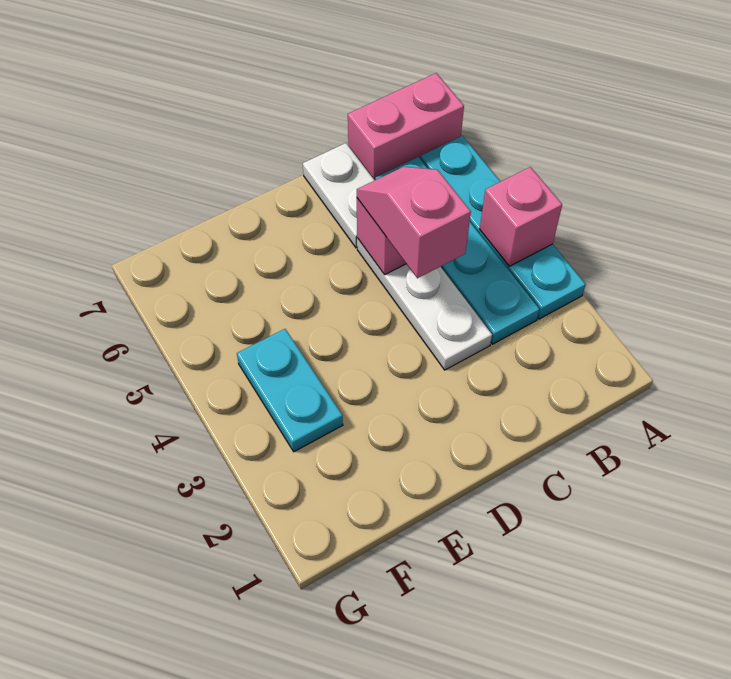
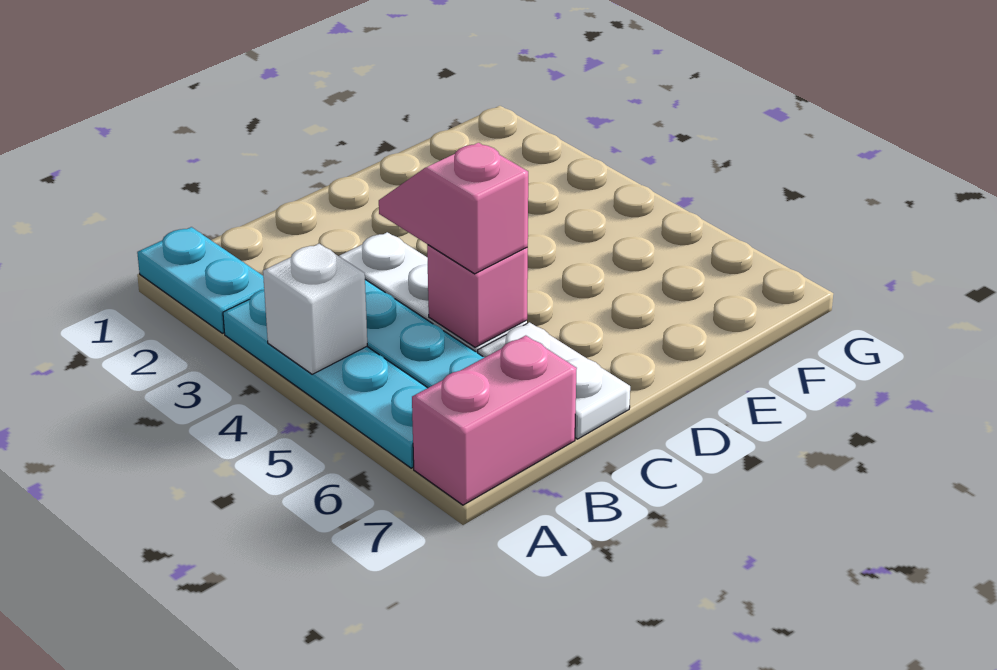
pink 1x1 brick [480,167,562,266] -> white 1x1 brick [263,244,367,374]
pink 1x2 slope [357,167,471,278] -> pink 1x2 slope turned to [379,143,528,274]
cyan 1x2 plate [237,329,343,452] -> cyan 1x2 plate moved to [137,227,264,333]

